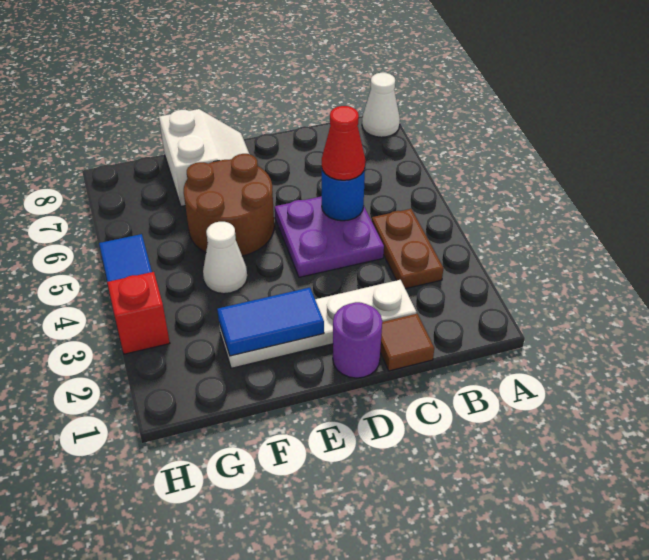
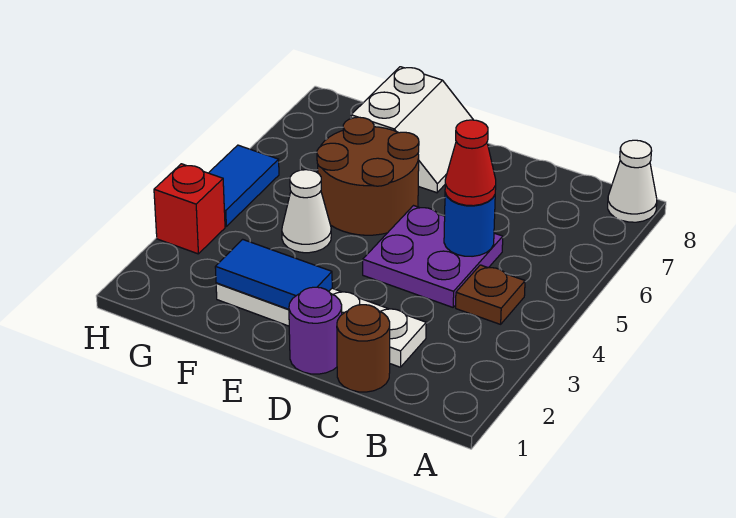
brown 1x2 plate [372,209,443,289] -> brown 1x1 plate [456,265,525,324]
brown 1x1 tile [380,314,434,371] -> brown 1x1 round brick [337,305,390,392]

